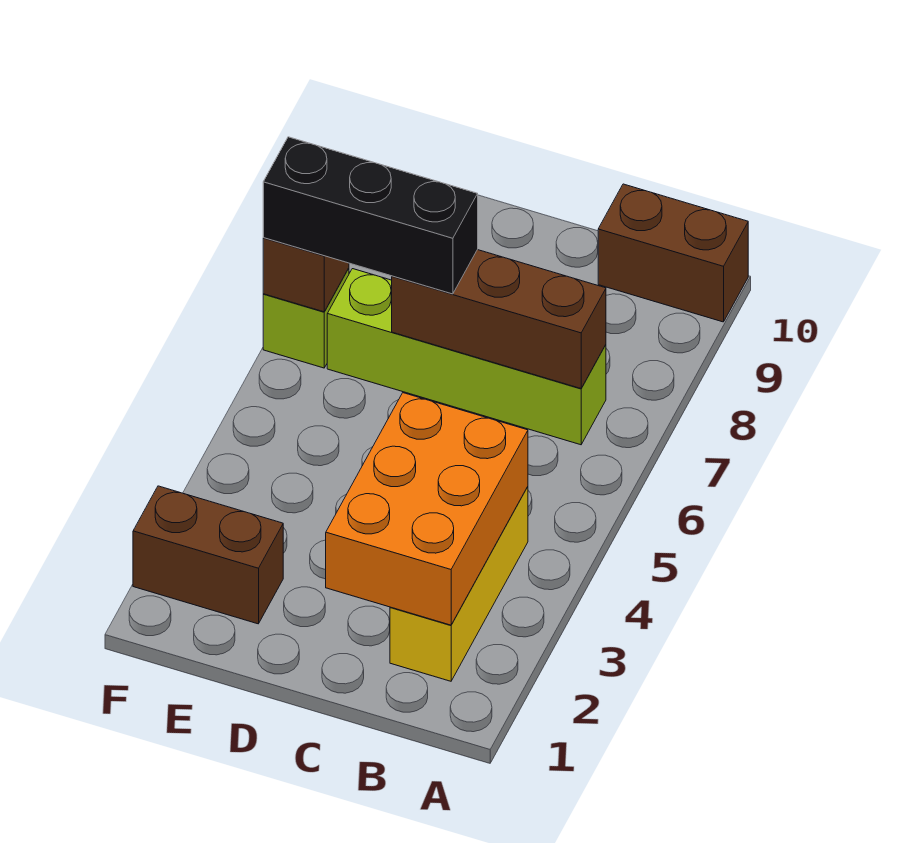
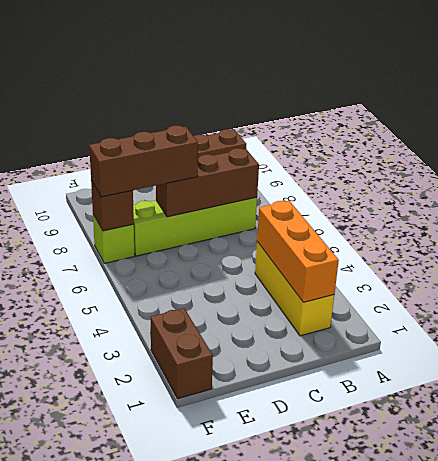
orange 2x3 brick [326,393,528,625] -> orange 1x3 brick [257,201,339,302]
black 1x3 brick [263,137,478,294] -> brown 1x3 brick [89,126,198,197]
brown 1x2 brick [133,486,283,624] -> brown 1x2 brick turned to [151,308,213,399]

